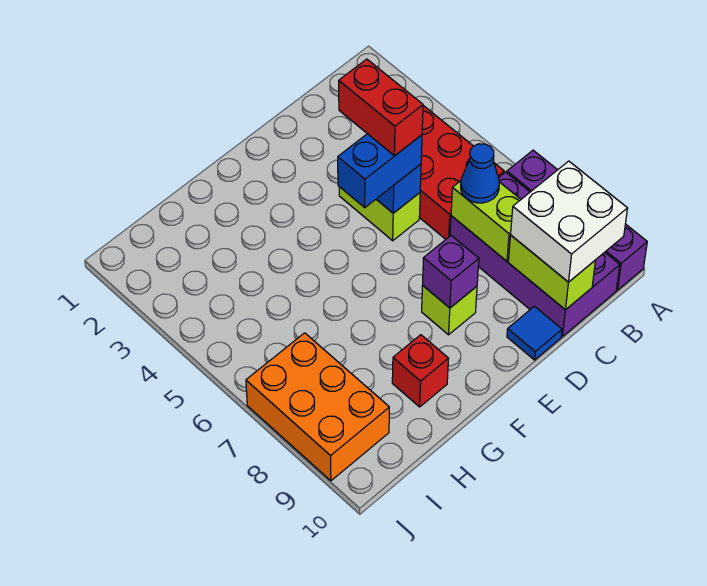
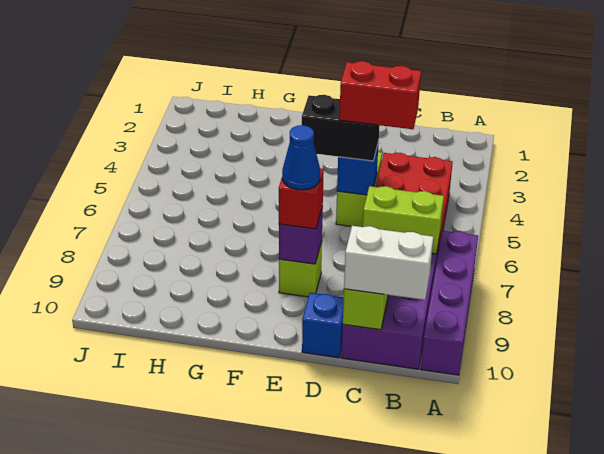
white 2x2 brick [511,161,628,282] -> white 1x2 brick [344,226,433,300]
lime 1x2 brick [451,181,521,261] -> lime 1x2 brick turned to [363,186,444,254]
blue 1x1 cone [461,144,499,203] -> blue 1x1 cone moved to [282,125,320,190]
red 1x2 brick [339,59,423,156] -> red 1x2 brick turned to [339,61,421,129]
blue 1x2 brick [338,134,422,208] -> black 1x2 brick [302,95,380,161]
blue 1x1 tile [507,306,562,360] -> blue 1x1 brick [302,293,344,358]
red 1x1 brick [392,335,449,407] -> red 1x1 brick moved to [279,168,324,229]
orange 2x3 brick [246,333,389,481] -> none

